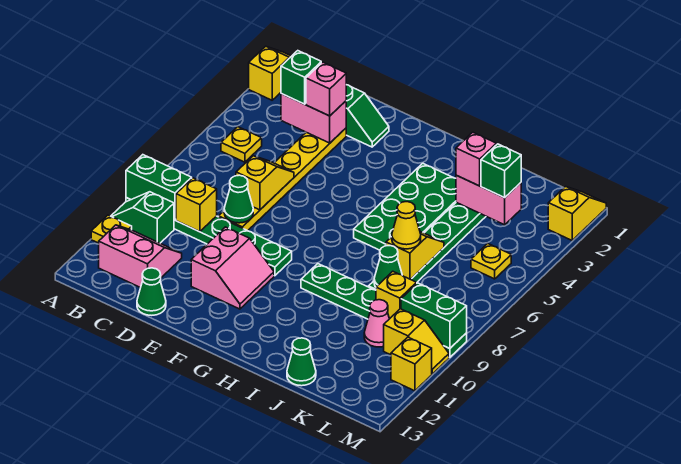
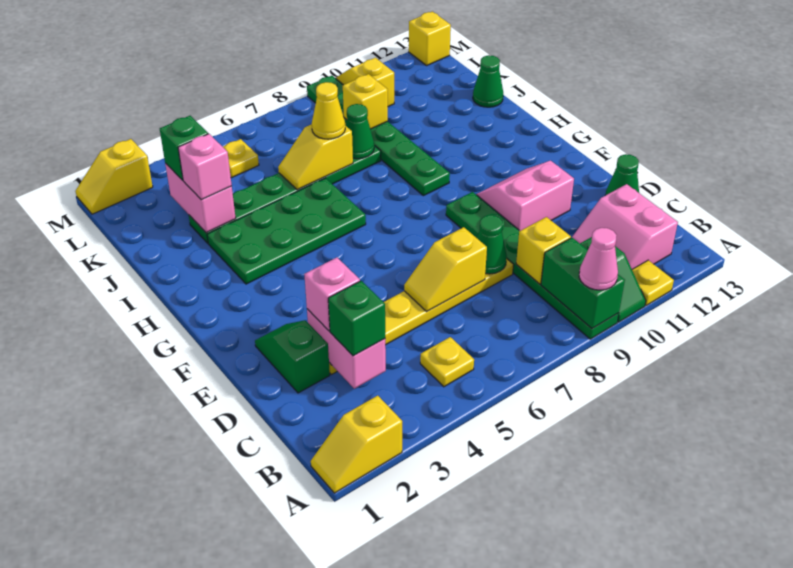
pink 1x1 cone [364,300,389,347] -> pink 1x1 cone moved to [579,228,618,290]
green 1x2 brick [401,283,467,349] -> none
yellow 1x1 brick [391,337,432,391] -> yellow 1x1 brick moved to [409,12,451,65]

